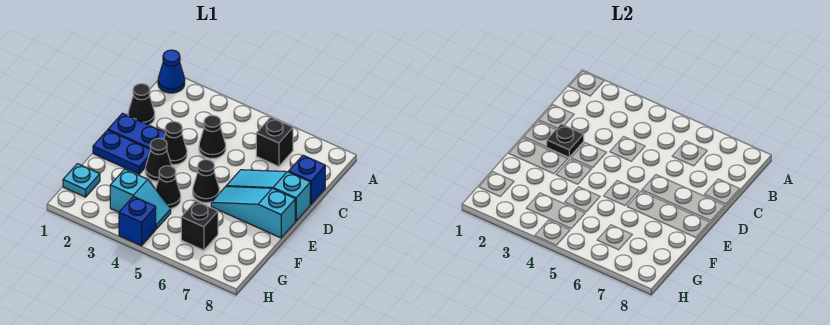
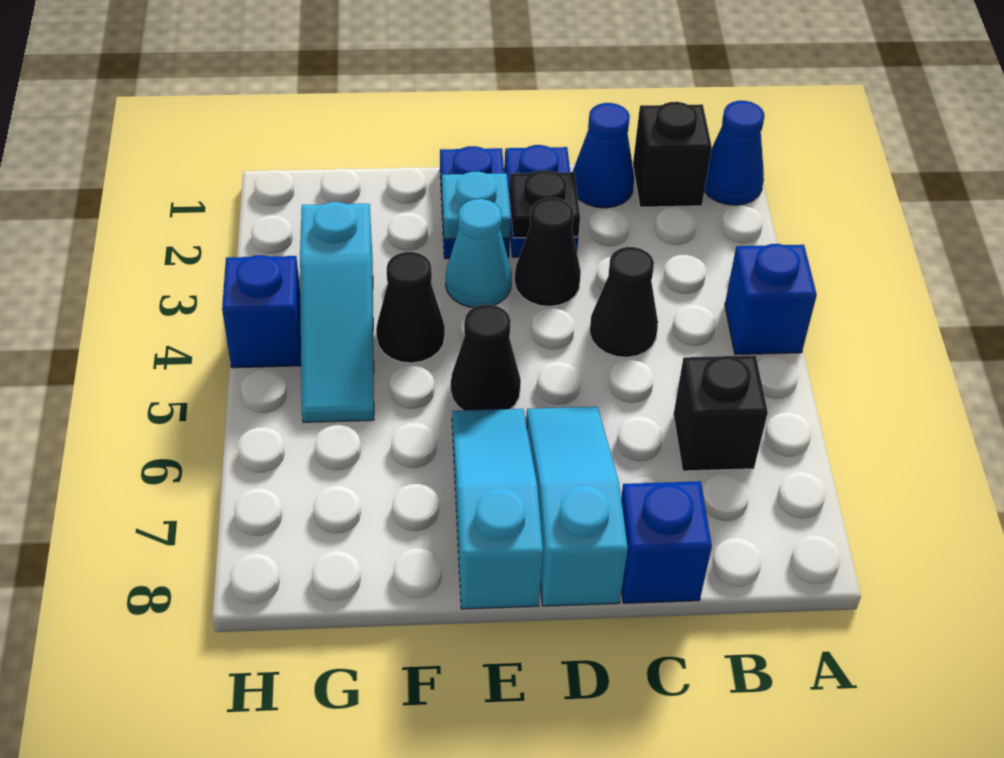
none -> blue 1x1 brick [725,244,817,355]
black 1x1 cone [128,84,155,125] -> blue 1x1 cone [573,103,634,208]
black 1x1 cone [145,138,172,181] -> cyan 1x1 cone [446,199,512,308]
cyan 1x1 plate [63,164,100,197] -> cyan 1x1 plate moved to [442,172,511,239]
cyan 1x2 slope [110,169,171,229] -> cyan 1x3 slope [300,202,374,422]
black 1x1 brick [181,201,218,250] -> black 1x1 brick moved to [633,102,712,207]

